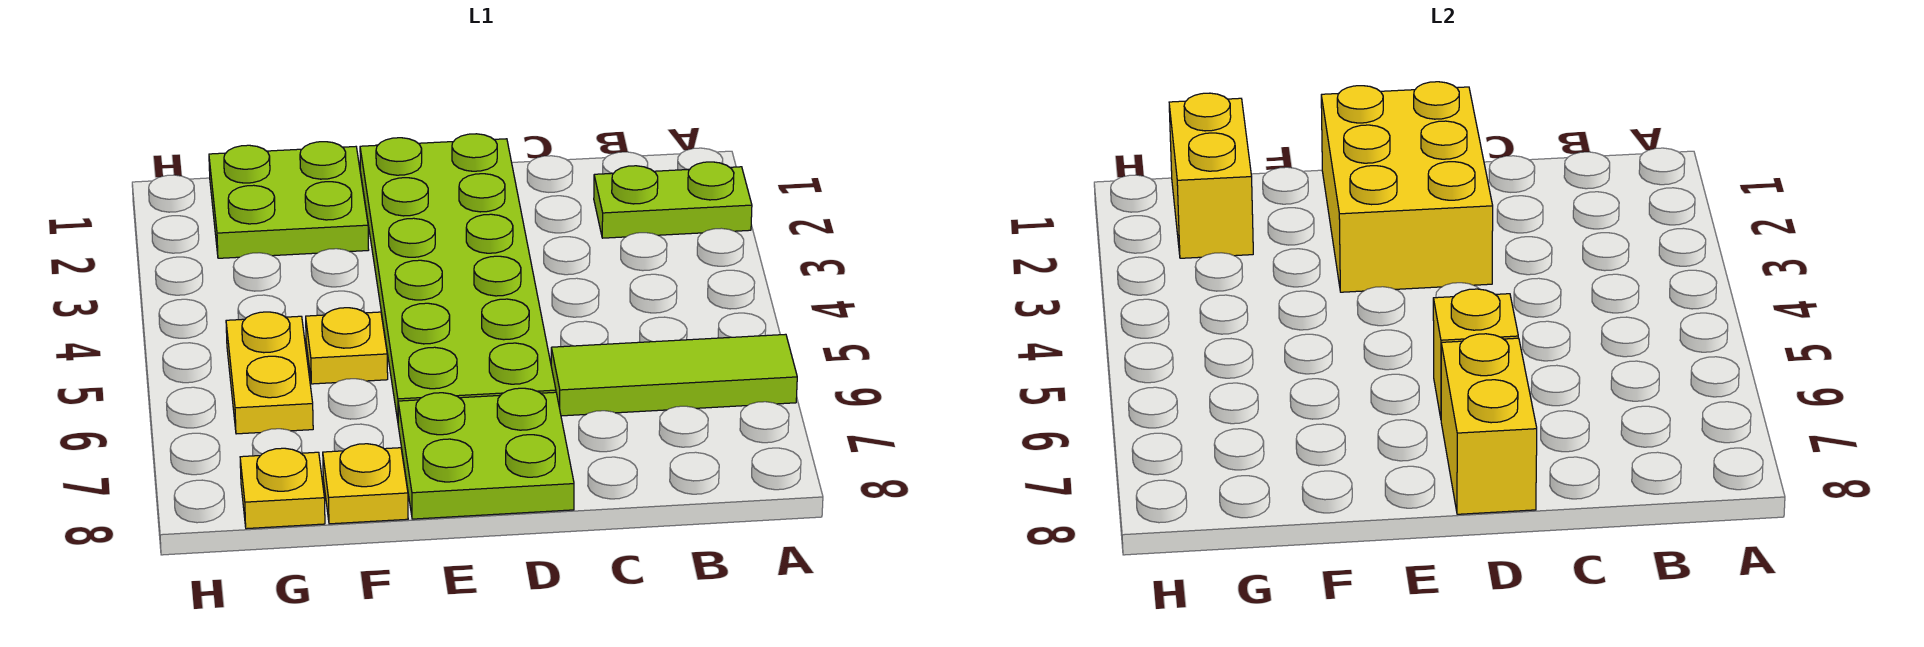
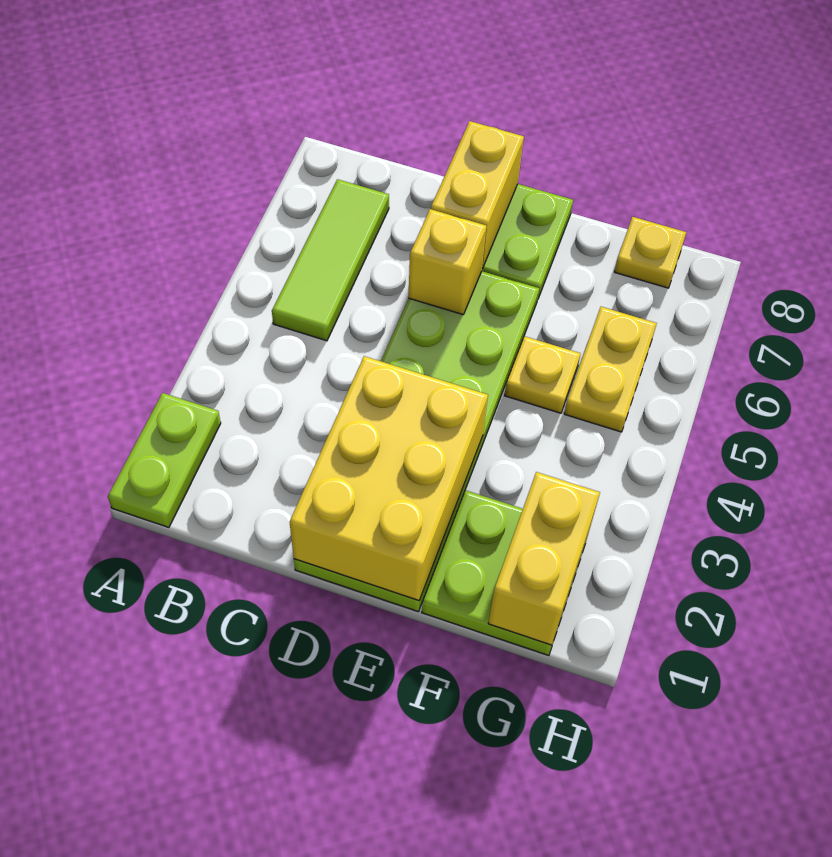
lime 1x2 plate [594,162,752,238] -> lime 1x2 plate turned to [108,393,221,528]
lime 1x3 tile [551,334,797,416] -> lime 1x3 tile turned to [272,179,389,341]
yellow 1x1 plate [323,444,408,524] -> none

